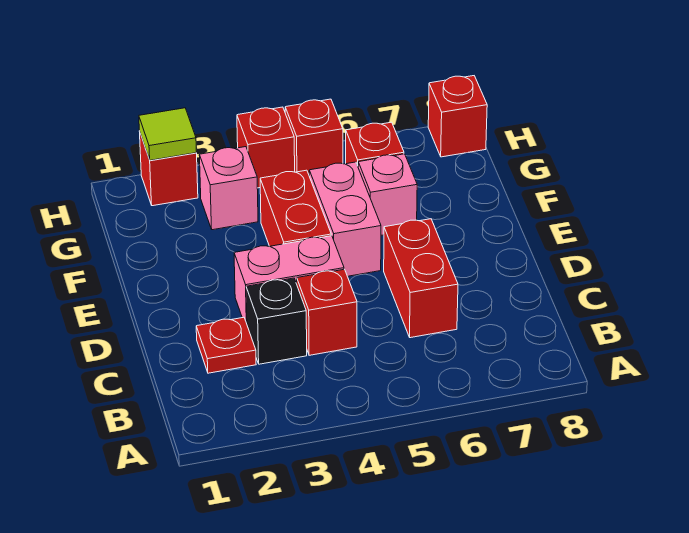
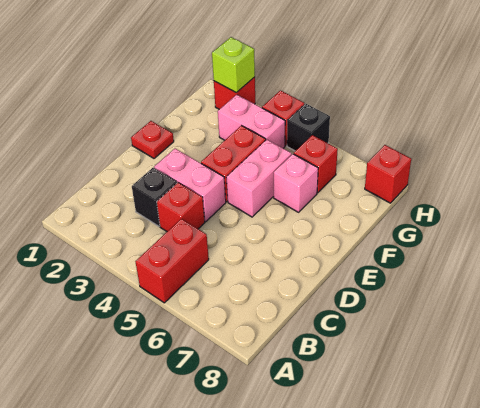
red 1x1 plate [196,317,256,373] -> red 1x1 plate moved to [131,121,174,158]
red 1x2 brick [384,219,458,338] -> red 1x2 brick moved to [135,219,209,303]
pink 1x1 brick [199,147,258,230] -> pink 1x2 brick [218,95,285,148]
lime 1x1 tile [139,108,197,160] -> lime 1x1 brick [212,37,255,93]
red 1x1 brick [285,99,343,174] -> black 1x1 brick [287,104,330,151]

